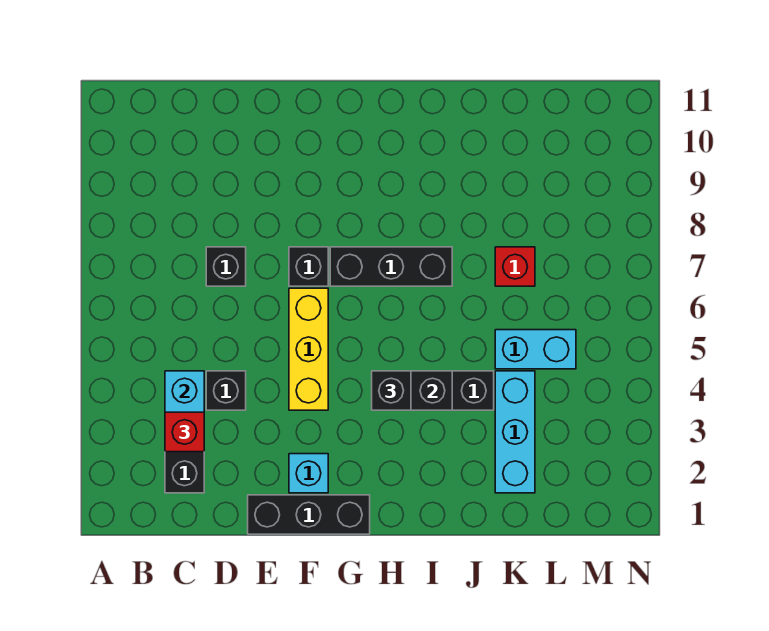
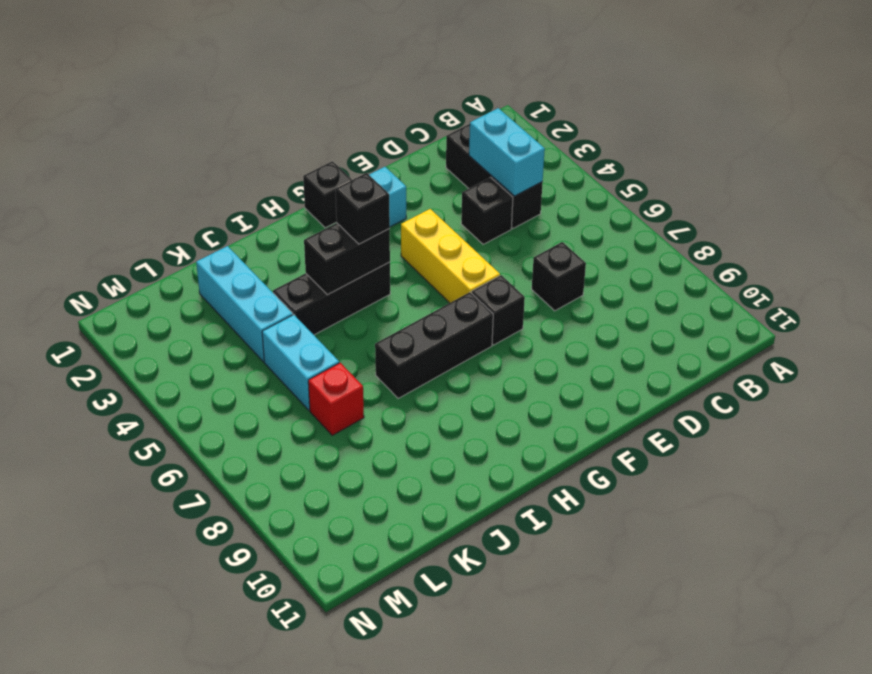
red 1x1 brick [165,412,204,452] -> none
black 1x3 brick [248,495,370,534] -> black 1x1 brick [303,161,352,228]
cyan 1x2 brick [495,330,576,369] -> cyan 1x2 brick turned to [262,315,339,410]

